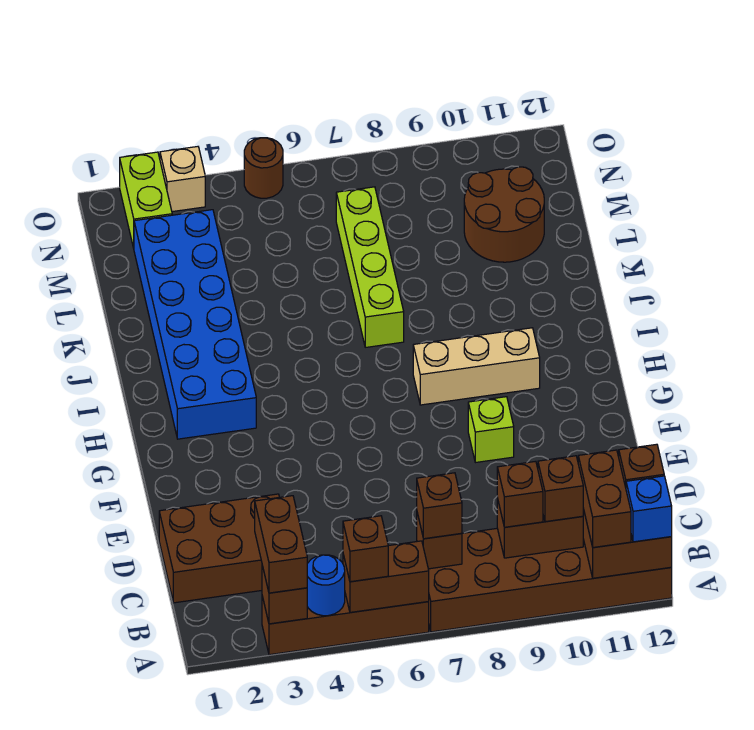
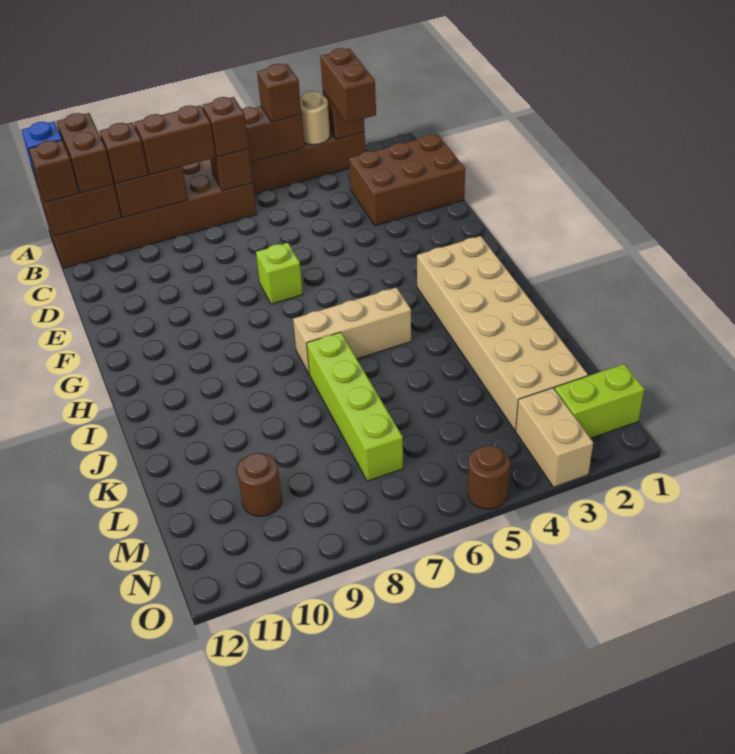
blue 1x1 round brick [307,555,345,616] -> tan 1x1 round brick [300,91,330,145]
brown 1x1 brick [497,461,543,527] -> brown 1x2 brick [134,105,216,175]
lime 1x1 brick [468,397,514,463] -> lime 1x1 brick moved to [256,243,303,304]
blue 2x6 brick [134,210,256,439] -> tan 2x6 brick [417,236,588,430]
tan 1x3 brick [413,328,540,405] -> tan 1x3 brick moved to [293,287,411,373]
brown 2x2 round brick [464,167,544,262] -> brown 1x1 round brick [237,453,282,516]
lime 1x2 brick [120,152,172,248] -> lime 1x2 brick turned to [554,364,644,438]
tan 1x1 brick [160,147,205,212] -> tan 1x2 brick [516,388,593,487]

